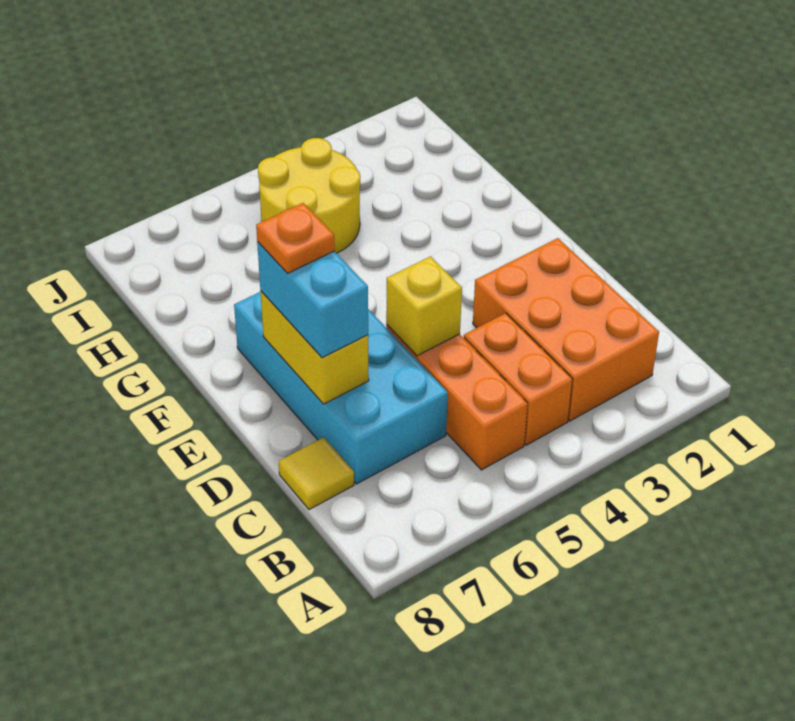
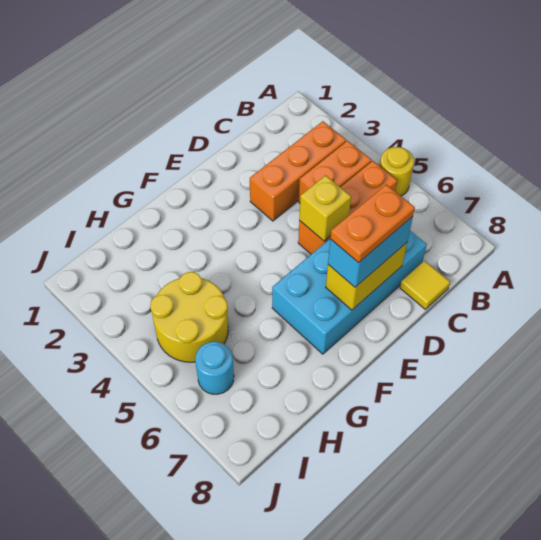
none -> yellow 1x1 round brick [380,147,414,196]
orange 2x3 brick [473,238,659,421] -> orange 1x3 brick [250,121,346,221]
orange 1x1 plate [256,203,335,273] -> orange 1x2 plate [330,184,415,263]
none -> cyan 1x1 round brick [195,342,234,394]

